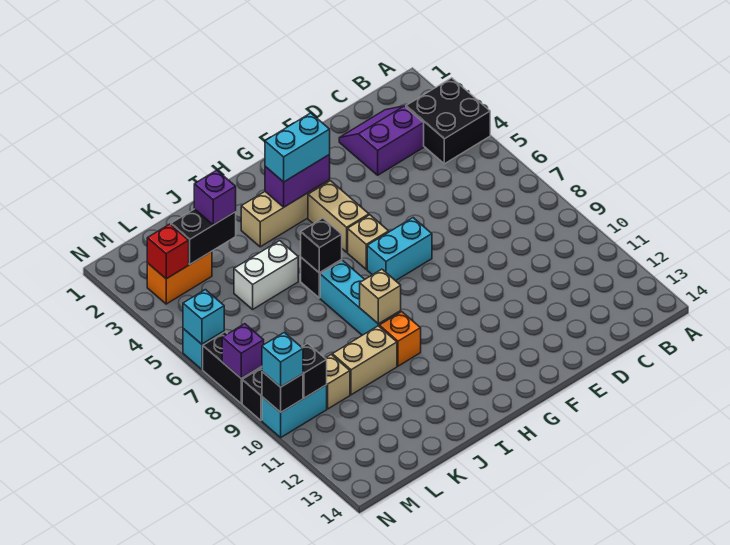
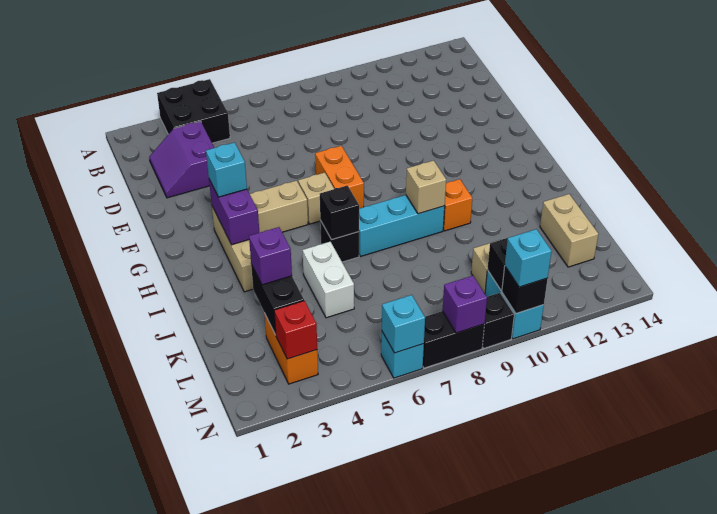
cyan 1x2 brick [367,218,432,281] -> orange 1x2 brick [315,146,364,209]
cyan 1x2 brick [265,113,330,182] -> cyan 1x1 brick [206,143,247,197]
tan 1x2 brick [332,326,397,395] -> tan 1x2 brick moved to [540,194,598,267]

